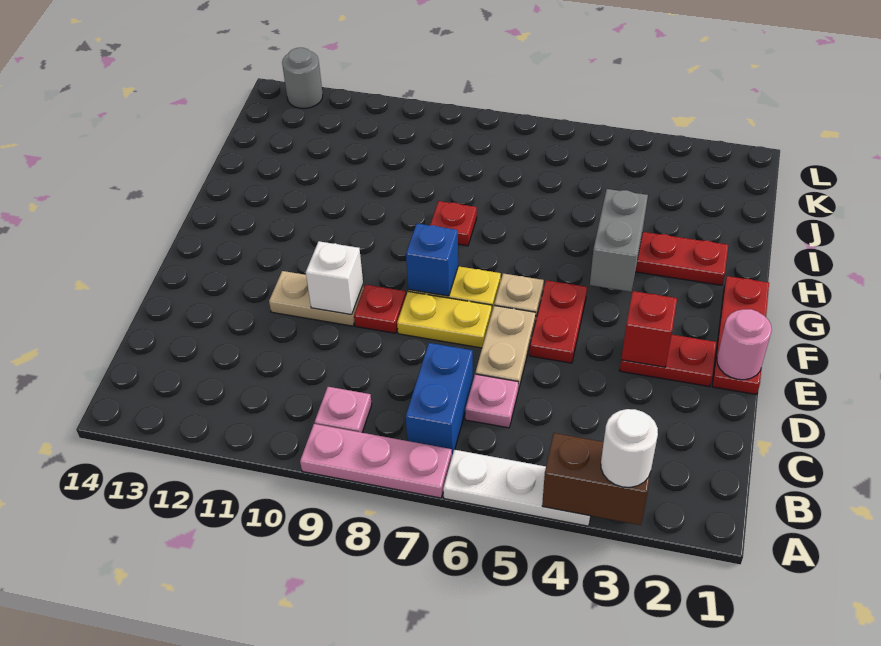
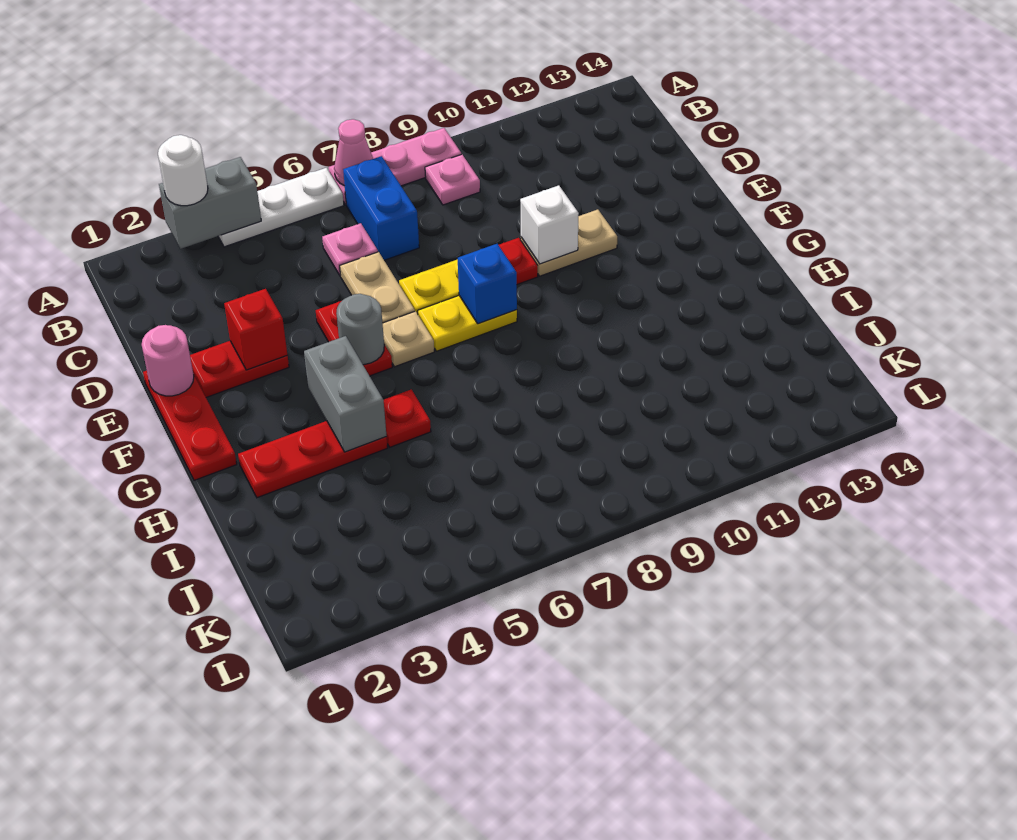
brown 1x2 brick [542,433,651,525] -> grey 1x2 brick [159,157,261,249]
none -> pink 1x1 cone [334,119,373,186]
red 1x1 plate [430,201,477,246] -> red 1x1 plate moved to [384,389,431,447]
grey 1x1 round brick [282,48,323,108] -> grey 1x1 round brick moved to [336,294,384,365]

